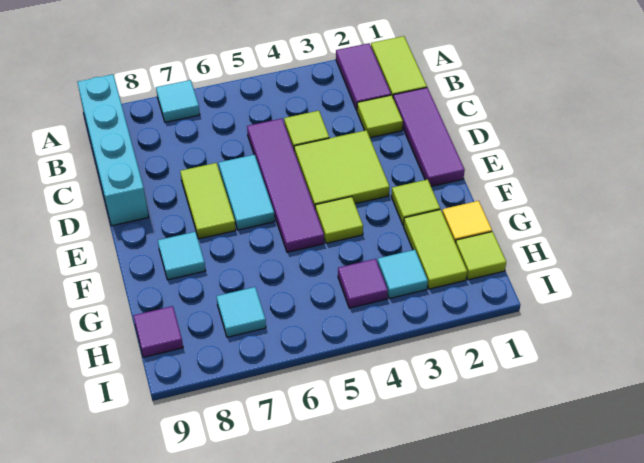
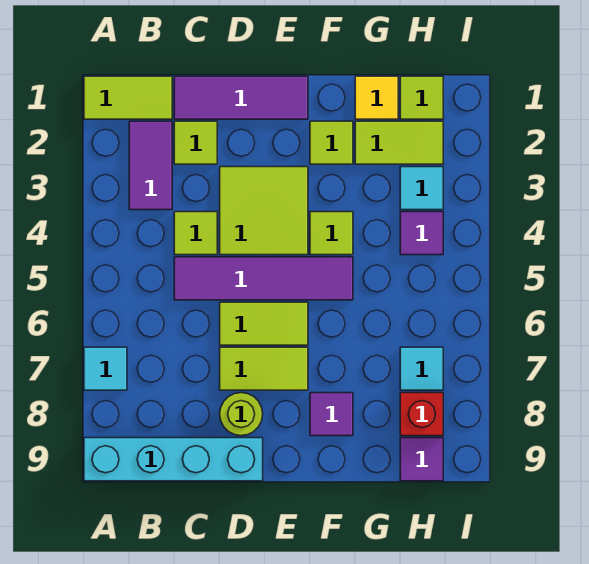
purple 1x2 tile [336,43,391,110] -> purple 1x2 tile turned to [129,121,172,210]
cyan 1x2 tile [219,155,275,230] -> lime 1x2 tile [220,302,308,345]
none -> lime 1x1 round brick [220,393,263,436]
cyan 1x1 tile [158,232,206,280] -> purple 1x1 tile [310,393,353,436]
none -> red 1x1 brick [400,393,443,436]

